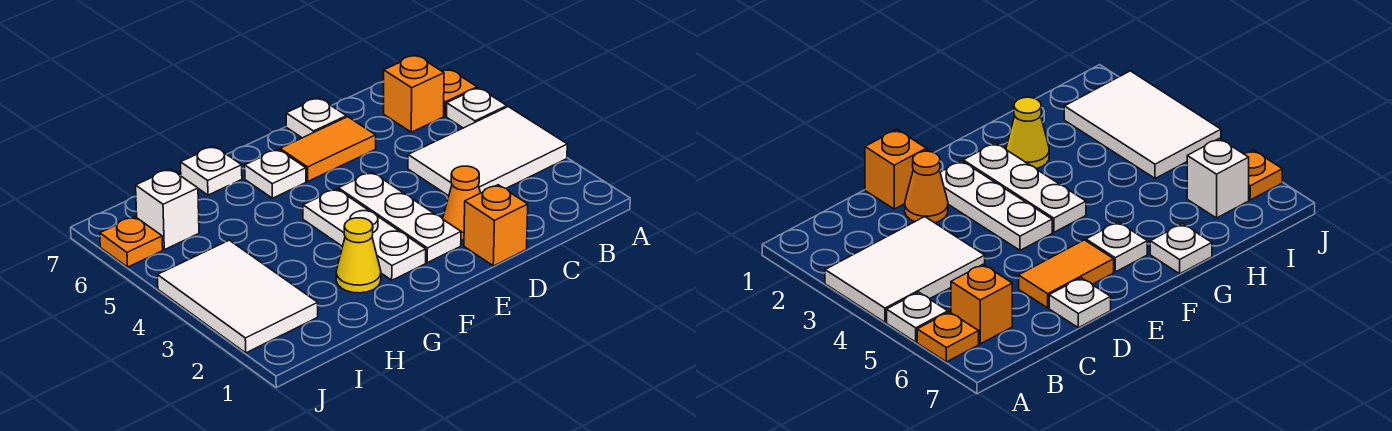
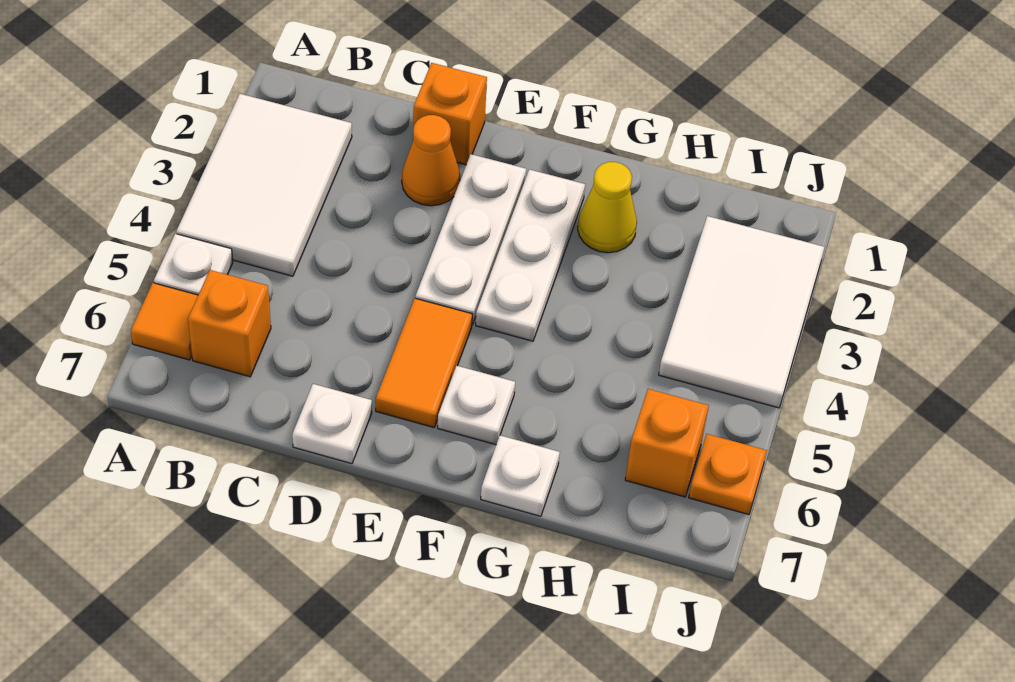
white 2x3 tile [408,107,567,196] -> white 2x3 tile turned to [176,94,352,276]
orange 1x1 plate [442,69,477,116] -> orange 1x1 tile [131,283,198,360]
orange 1x2 tile [280,117,376,181] -> orange 1x2 tile turned to [376,298,472,427]
white 1x1 brick [136,169,199,250] -> orange 1x1 brick [625,389,709,497]

